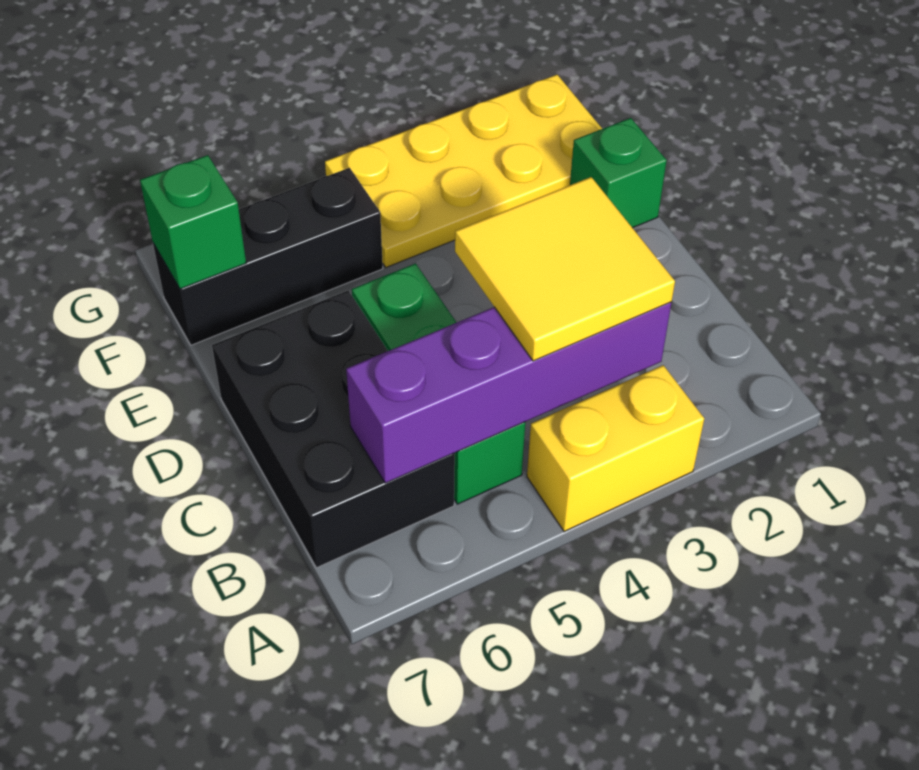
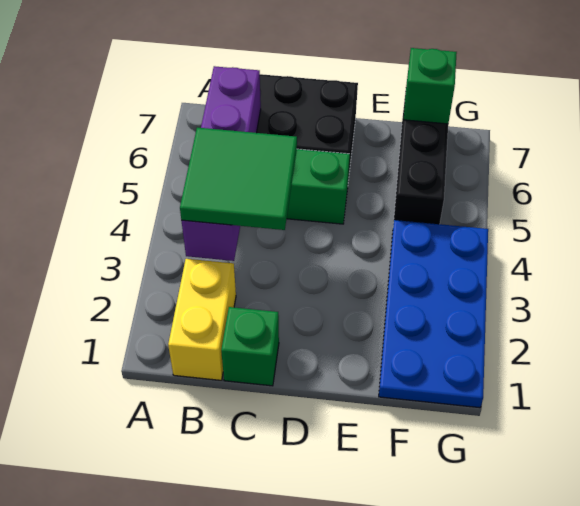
yellow 1x2 brick [527,365,704,532] -> yellow 1x2 brick moved to [168,259,236,380]
yellow 2x2 tile [455,177,675,361] -> green 2x2 tile [180,128,297,230]
green 1x1 brick [570,118,667,228] -> green 1x1 brick moved to [221,307,279,386]
yellow 2x4 plate [325,75,602,267] -> blue 2x4 plate [379,220,488,408]

